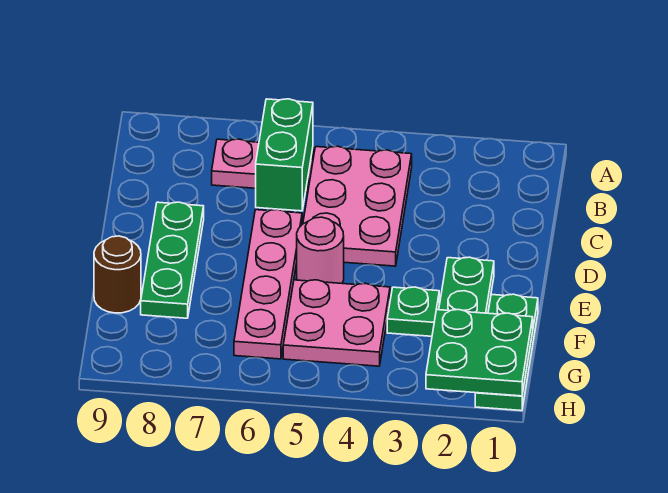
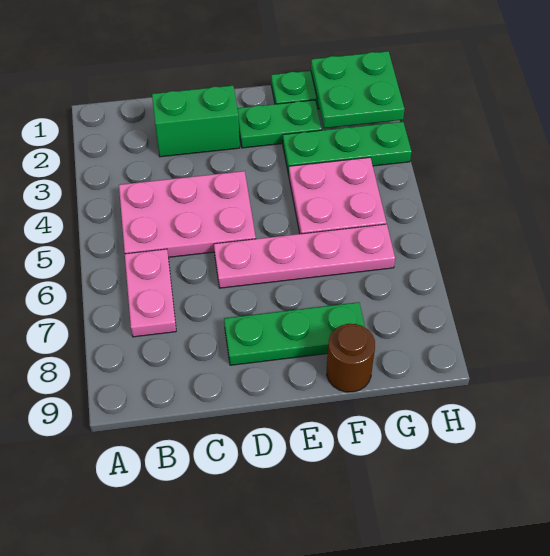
green 1x2 brick [256,99,313,211] -> green 1x2 brick moved to [152,86,240,157]
pink 1x1 round brick [297,217,344,283] -> none
green 1x1 plate [387,287,439,336] -> green 1x3 plate [283,122,412,175]

